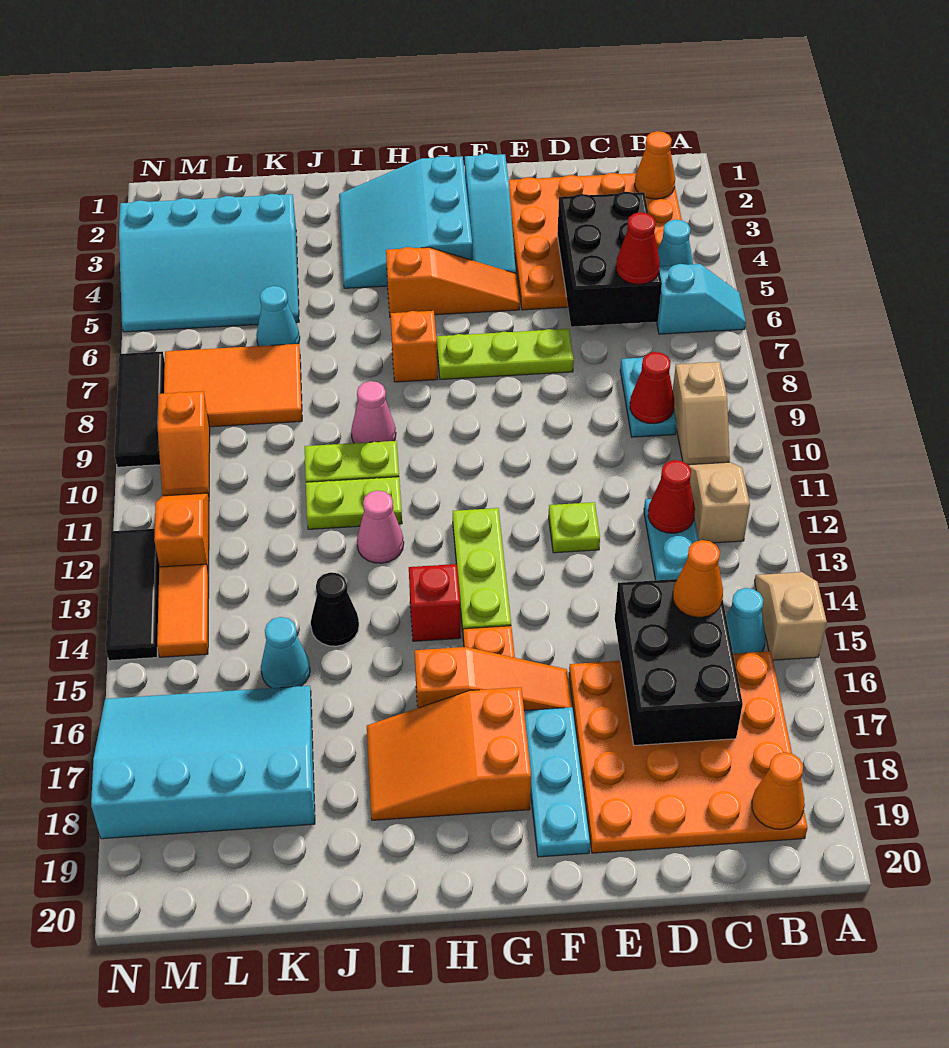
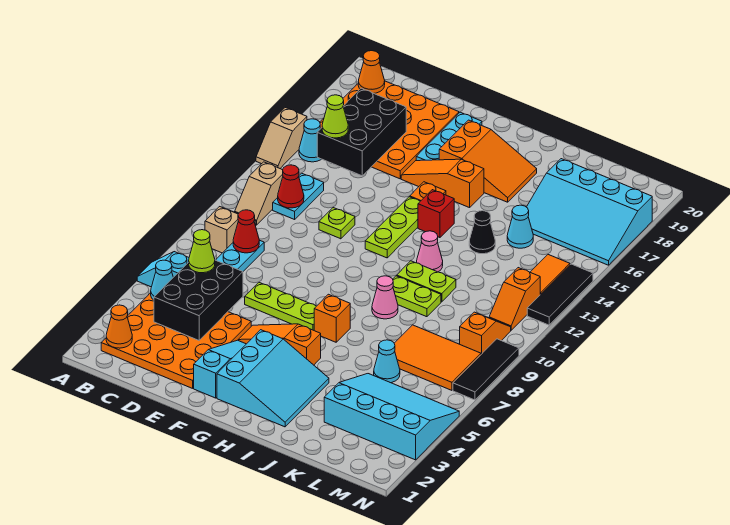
red 1x1 cone [616,212,660,284] -> lime 1x1 cone [189,230,215,273]
orange 1x1 cone [673,540,723,617] -> lime 1x1 cone [322,95,348,138]

